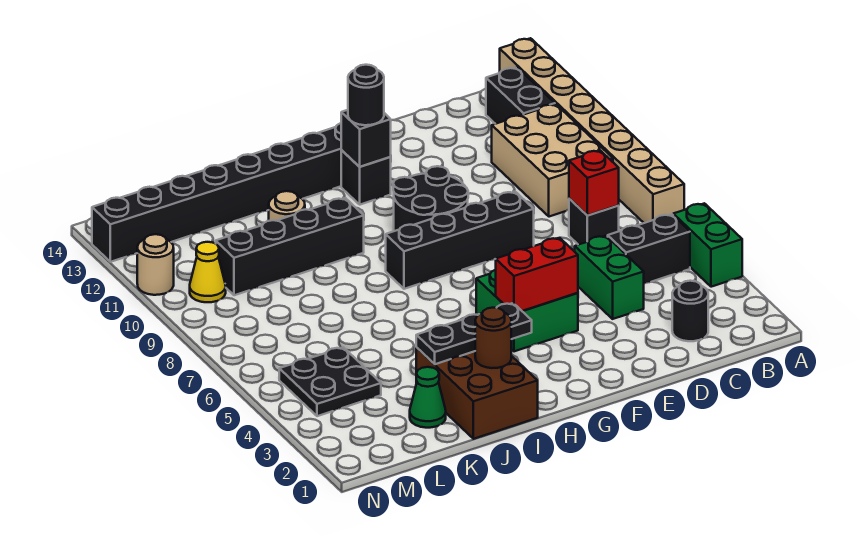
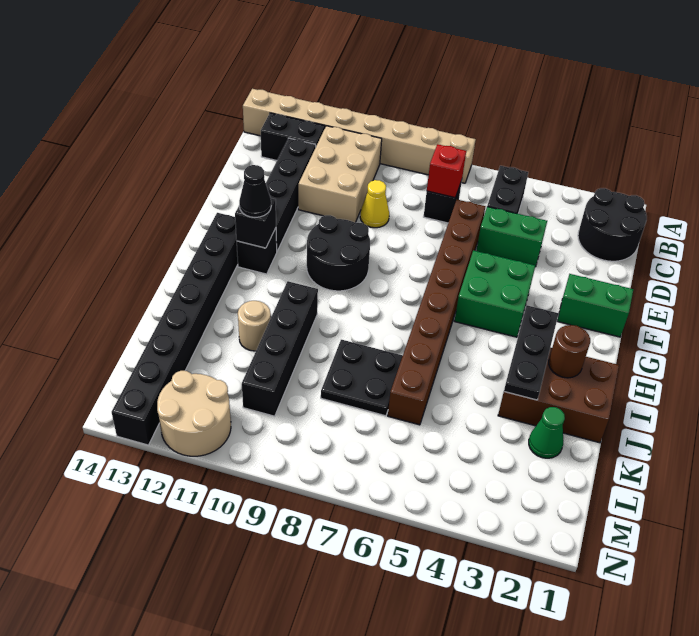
green 1x2 brick [673,203,742,287] -> green 1x2 brick moved to [557,274,633,337]
tan 2x3 brick [492,104,613,217] -> tan 2x3 brick turned to [298,126,382,222]
black 1x1 round brick [672,281,708,341] -> black 2x2 round brick [578,188,647,261]
none -> brown 1x8 brick [388,200,486,425]
black 1x4 brick [386,192,534,289] -> black 1x4 brick moved to [266,138,316,251]
red 1x2 brick [496,238,578,311] -> none
black 1x1 round brick [348,65,384,125] -> black 1x1 cone [239,165,271,217]
black 2x2 plate [279,347,381,416] -> black 2x2 plate moved to [321,340,403,416]
yellow 1x1 cone [190,242,226,302] -> yellow 1x1 cone moved to [360,180,389,228]
tan 1x1 round brick [137,234,174,295] -> tan 2x2 round brick [157,371,231,456]

